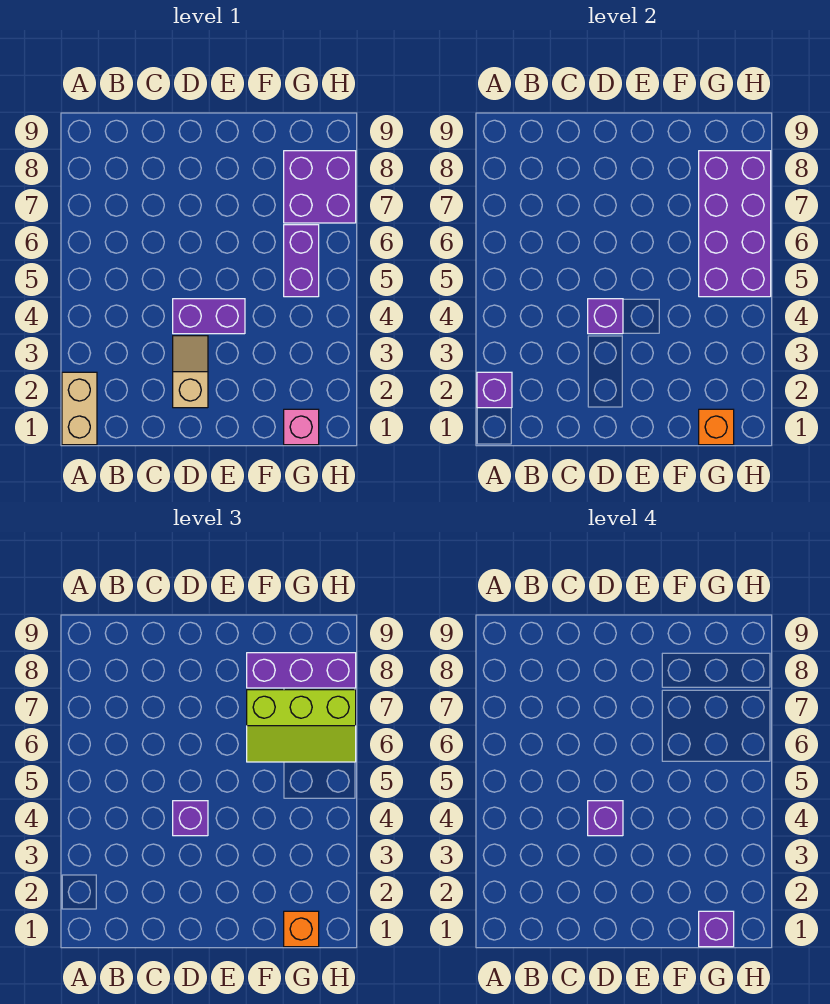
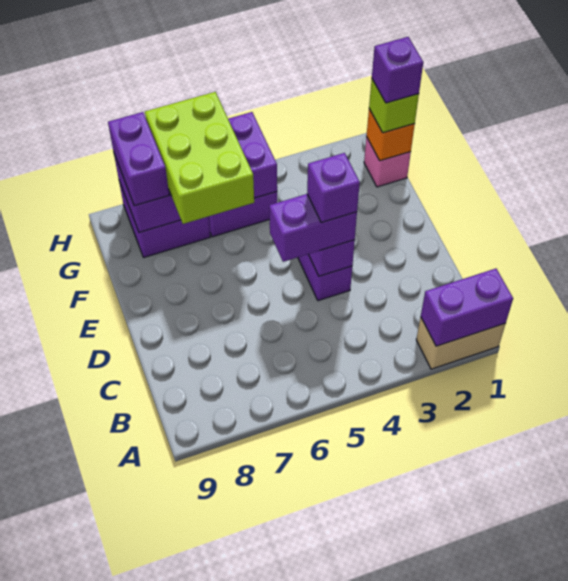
purple 1x1 brick [477,372,512,408] -> purple 1x2 brick [421,269,513,346]
tan 1x2 slope [173,336,208,408] -> none
purple 1x1 brick [173,801,208,836] -> purple 1x2 brick [269,194,357,262]
lime 2x3 slope [247,690,356,762] -> lime 2x3 brick [145,92,254,224]
purple 1x3 brick [247,653,356,688] -> purple 1x2 brick [108,112,169,206]
orange 1x1 brick [284,911,319,947] -> lime 1x1 brick [369,79,419,133]

